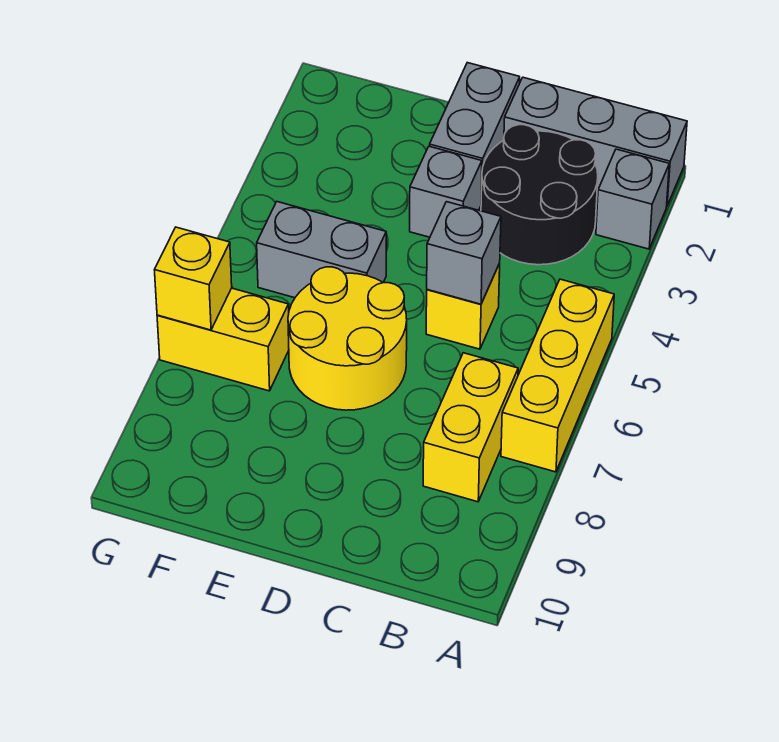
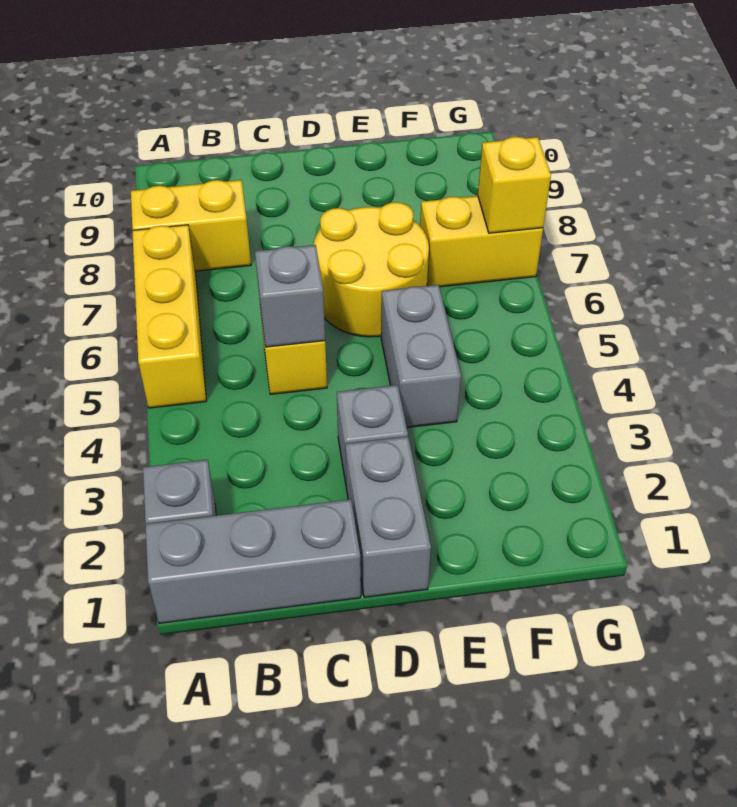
black 2x2 round brick [481,125,598,265] -> none
yellow 1x2 brick [423,353,518,502] -> yellow 1x2 brick turned to [131,180,251,271]
grey 1x2 brick [257,202,386,298] -> grey 1x2 brick turned to [381,285,461,428]

